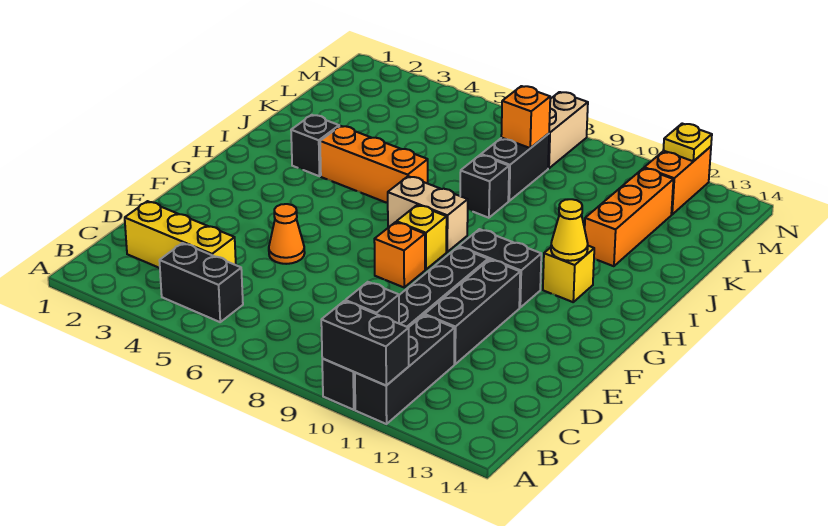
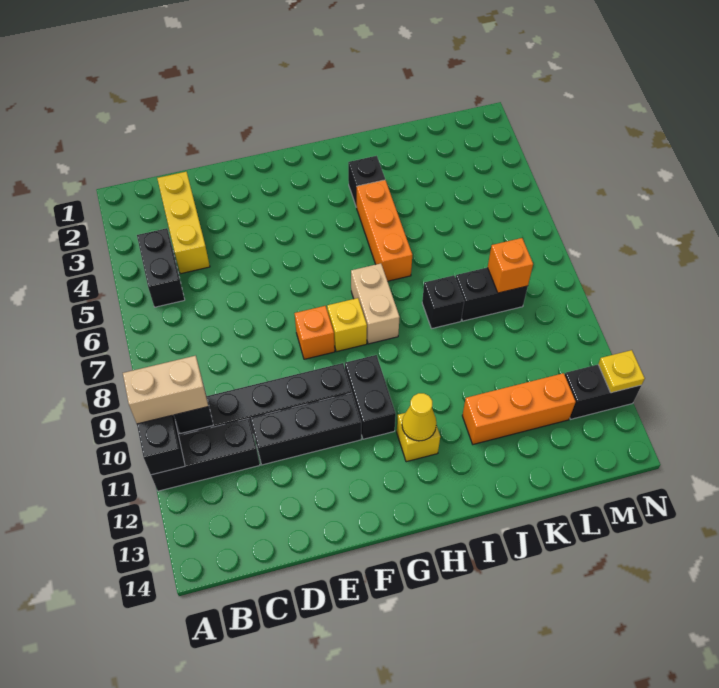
orange 1x1 cone [269,204,305,264] -> none
tan 1x2 brick [548,92,588,168] -> tan 1x2 brick moved to [123,356,208,424]
orange 1x2 brick [644,147,711,214] -> black 1x2 brick [565,365,642,419]

